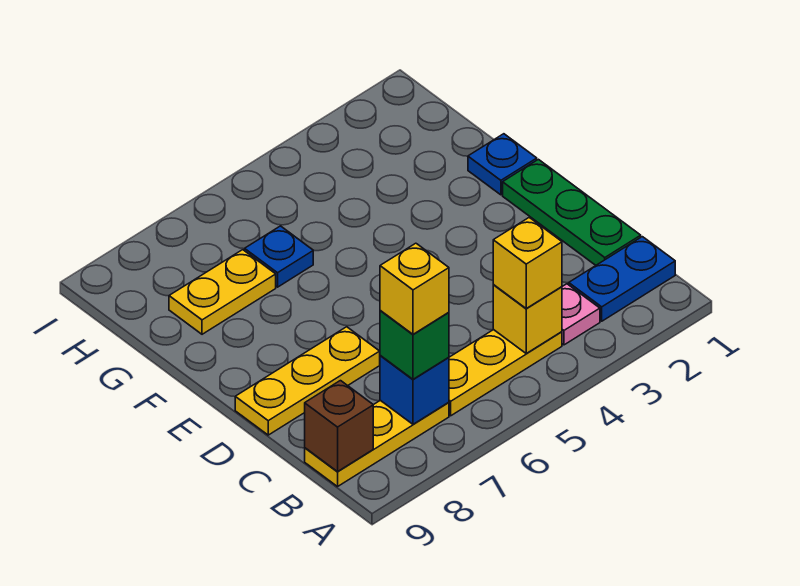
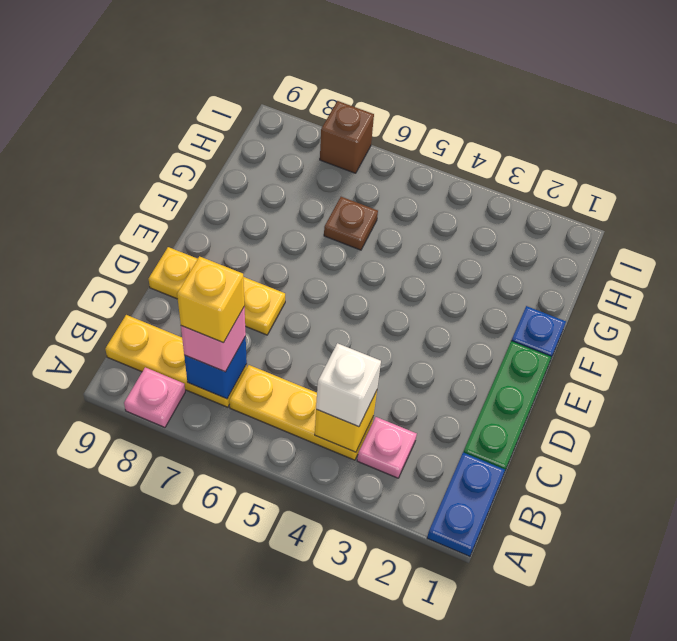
none -> pink 1x1 plate [124,367,185,427]
blue 1x2 plate [569,237,675,321] -> blue 1x2 plate turned to [427,453,505,556]
yellow 1x1 brick [493,218,562,308] -> white 1x1 brick [316,343,381,427]
green 1x1 brick [380,310,449,379] -> pink 1x1 brick [181,306,246,372]
brown 1x1 brick [305,381,373,472] -> brown 1x1 brick moved to [320,101,374,173]
blue 1x1 plate [245,226,313,287] -> brown 1x1 plate [324,197,378,250]
yellow 1x2 plate [169,250,276,334] -> none

